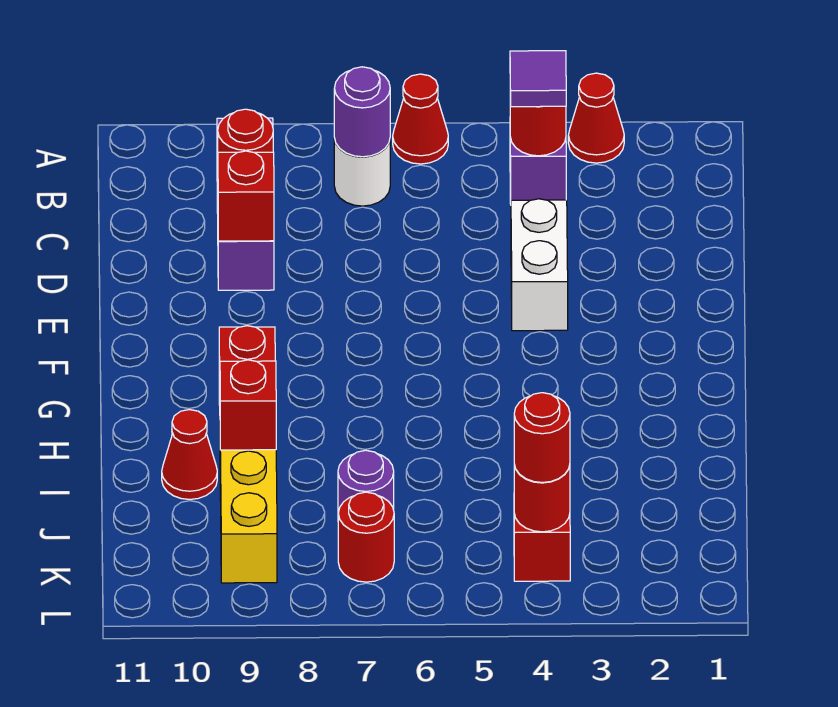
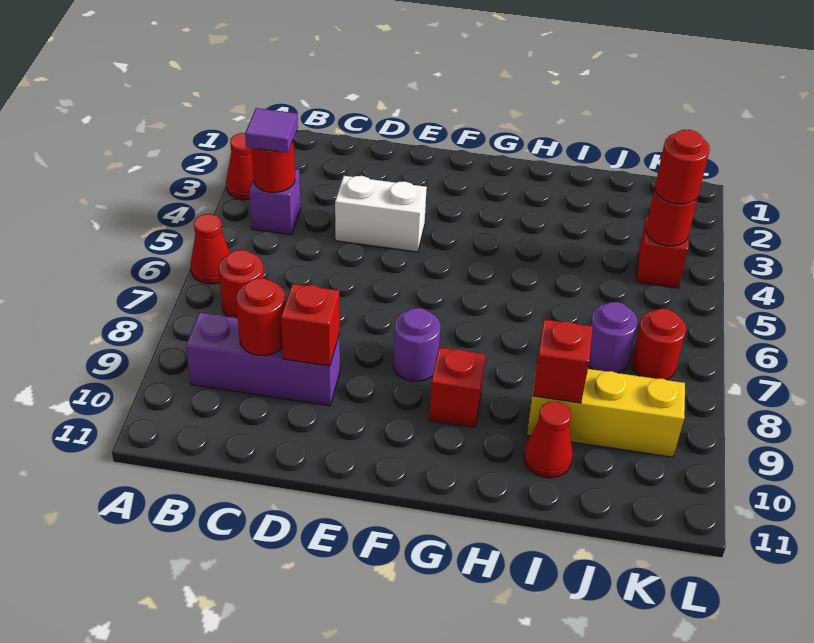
white 1x1 round brick [334,138,390,206] -> red 1x1 round brick [218,250,264,318]
purple 1x1 round brick [334,67,390,157] -> purple 1x1 round brick moved to [393,308,440,381]

